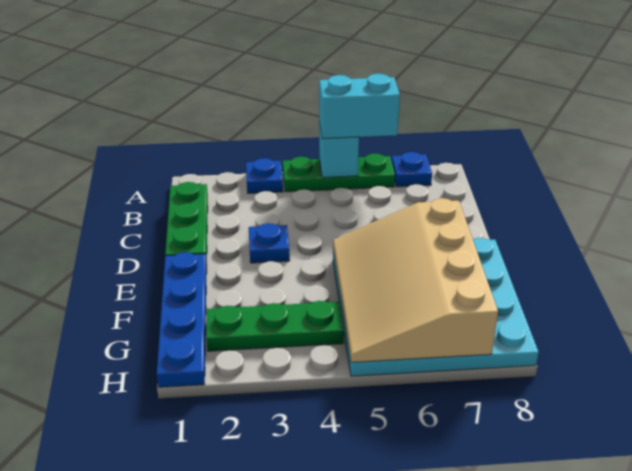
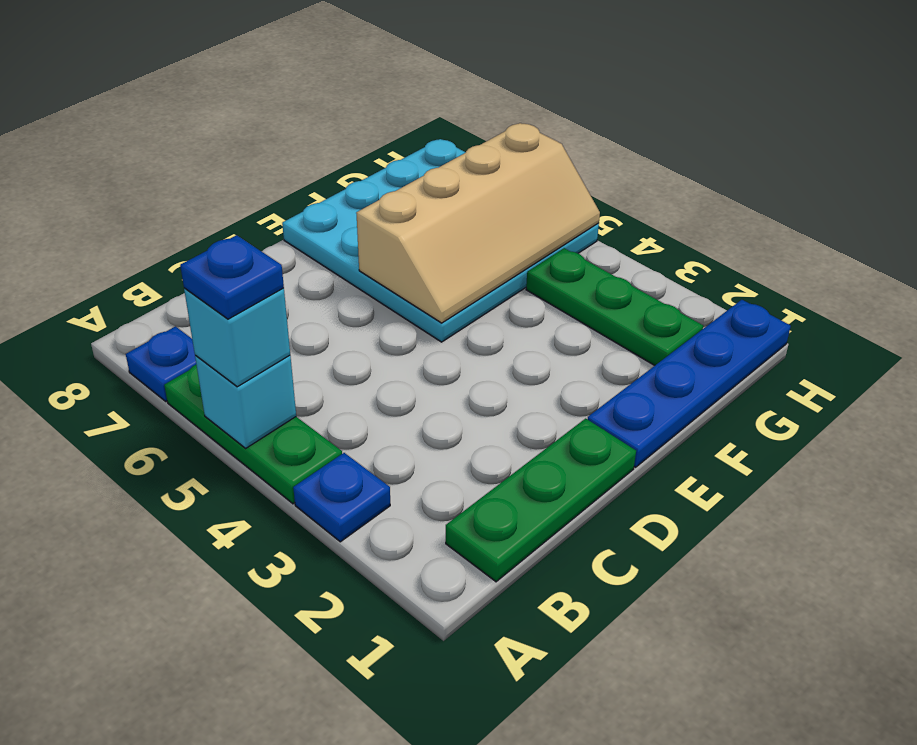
cyan 1x2 brick [319,74,400,139] -> cyan 1x1 brick [184,288,290,387]
blue 1x1 plate [249,223,290,263] -> blue 1x1 plate moved to [180,235,284,319]
tan 3x4 slope [333,198,498,362] -> tan 2x4 slope [356,123,600,323]

